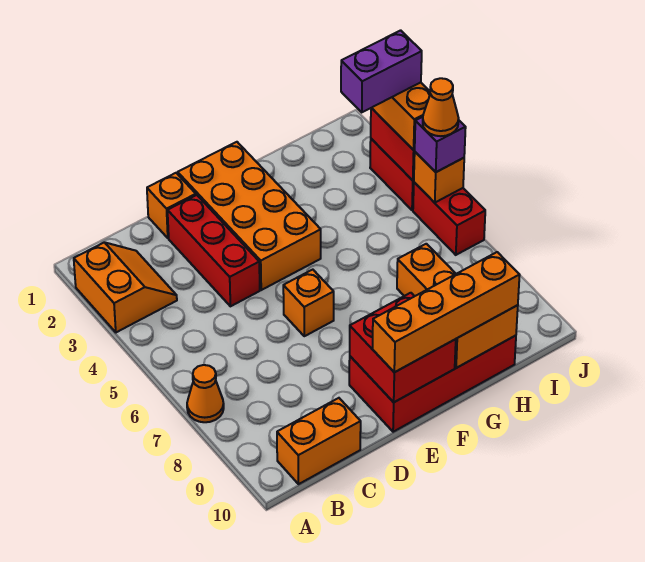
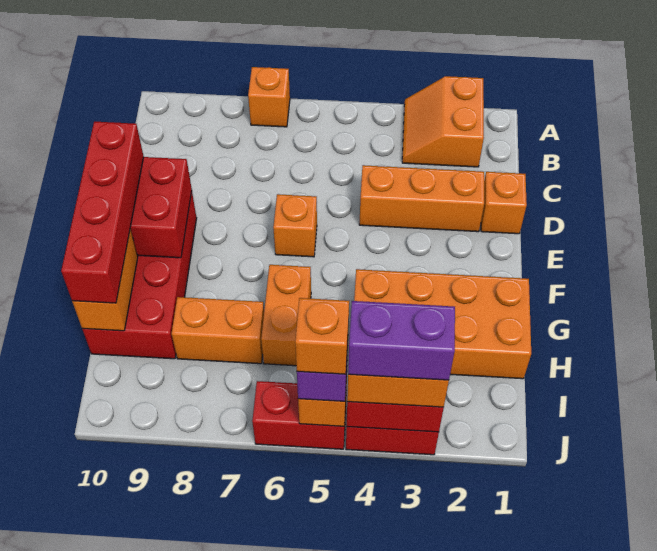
orange 2x2 slope [74,242,177,332] -> orange 2x2 slope turned to [402,76,484,167]
orange 1x1 cone [187,365,224,422] -> orange 1x1 brick [248,67,290,127]
orange 1x2 brick [277,398,361,484] -> orange 1x2 brick moved to [261,265,311,366]
red 1x3 brick [168,195,260,306] -> orange 1x3 brick [359,165,484,232]
orange 2x4 brick [178,142,321,290] -> orange 2x4 brick moved to [354,269,531,379]
orange 1x4 brick [373,252,520,372] -> red 1x4 brick [61,122,144,303]
purple 1x2 brick [341,30,422,112] -> purple 1x2 brick turned to [348,301,455,380]
orange 1x1 cone [423,78,459,136] -> orange 1x1 brick [295,298,349,374]

